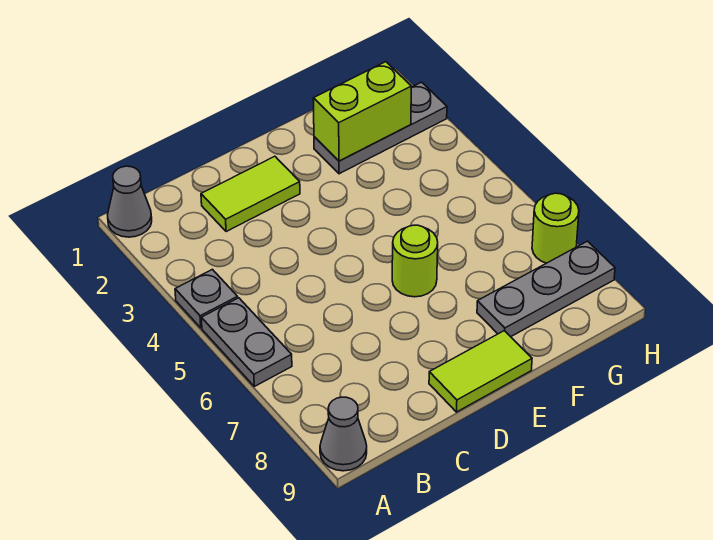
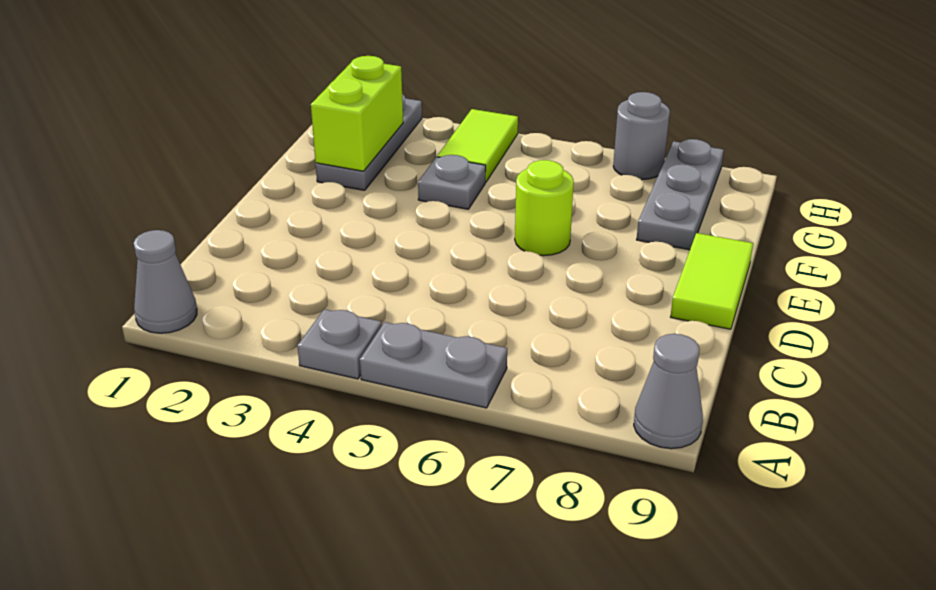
lime 1x2 tile [201,156,300,232] -> lime 1x2 tile moved to [437,109,518,182]
none -> grey 1x1 plate [418,155,486,209]
lime 1x1 round brick [532,193,579,263] -> grey 1x1 round brick [613,92,670,180]

